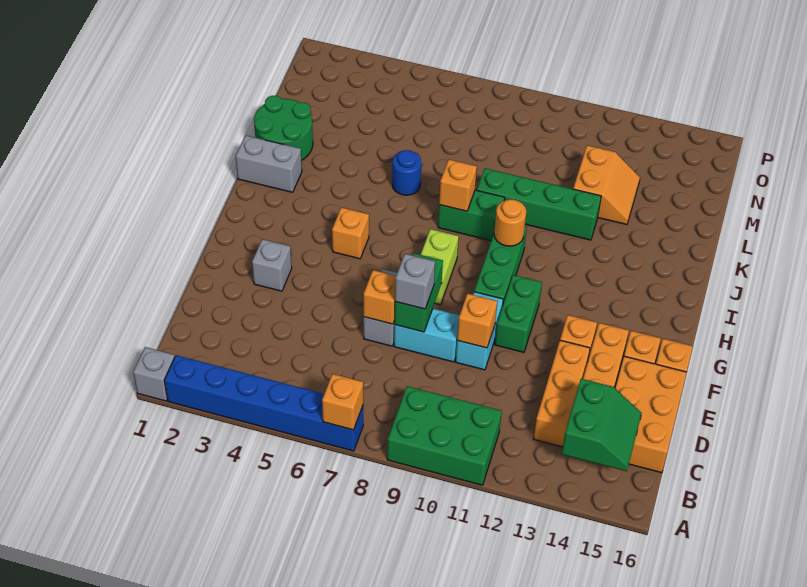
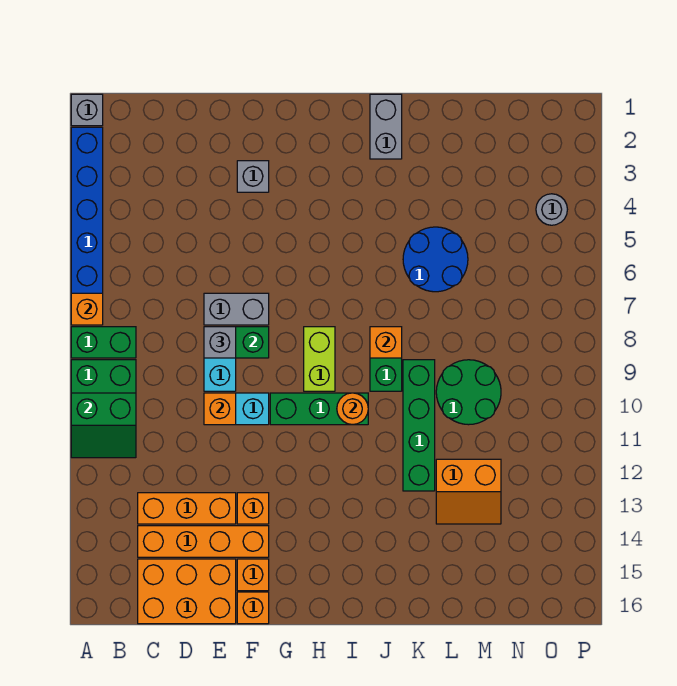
green 2x2 slope [562,379,642,471] -> green 2x2 slope moved to [71,393,136,458]
orange 1x1 brick [363,270,396,324] -> none
green 1x2 brick [495,275,542,352] -> green 1x2 brick moved to [71,327,136,358]
lime 1x2 brick [421,229,459,305] -> lime 1x2 brick turned to [304,327,335,391]
orange 1x1 brick [332,207,369,259] -> none
green 2x2 round brick [254,96,313,161] -> green 2x2 round brick moved to [436,360,501,425]
blue 1x1 round brick [392,150,421,195] -> blue 2x2 round brick [403,227,468,292]
none -> grey 1x1 round brick [536,194,567,225]

